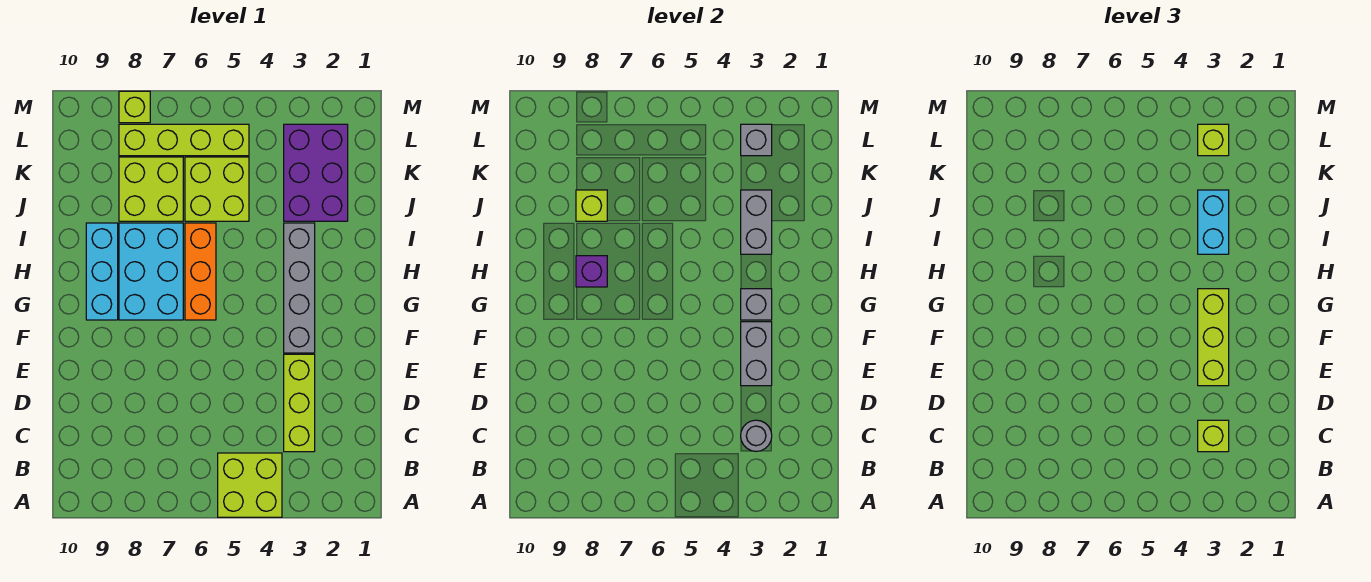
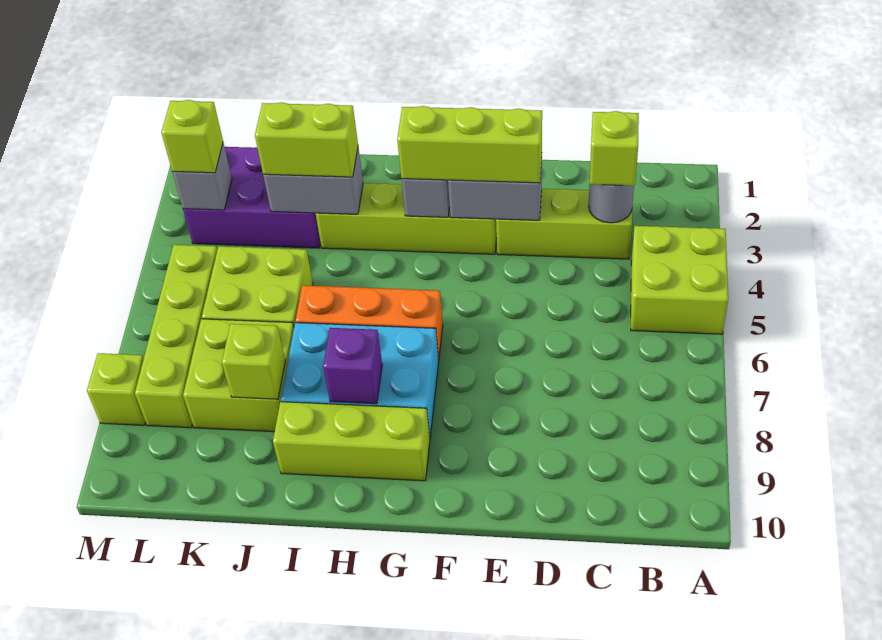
grey 1x4 brick [284,223,315,353] -> lime 1x4 brick [316,183,497,254]
cyan 1x3 brick [86,223,118,320] -> lime 1x3 brick [273,402,430,481]
cyan 1x2 brick [1198,190,1229,254] -> lime 1x2 brick [255,102,358,177]

